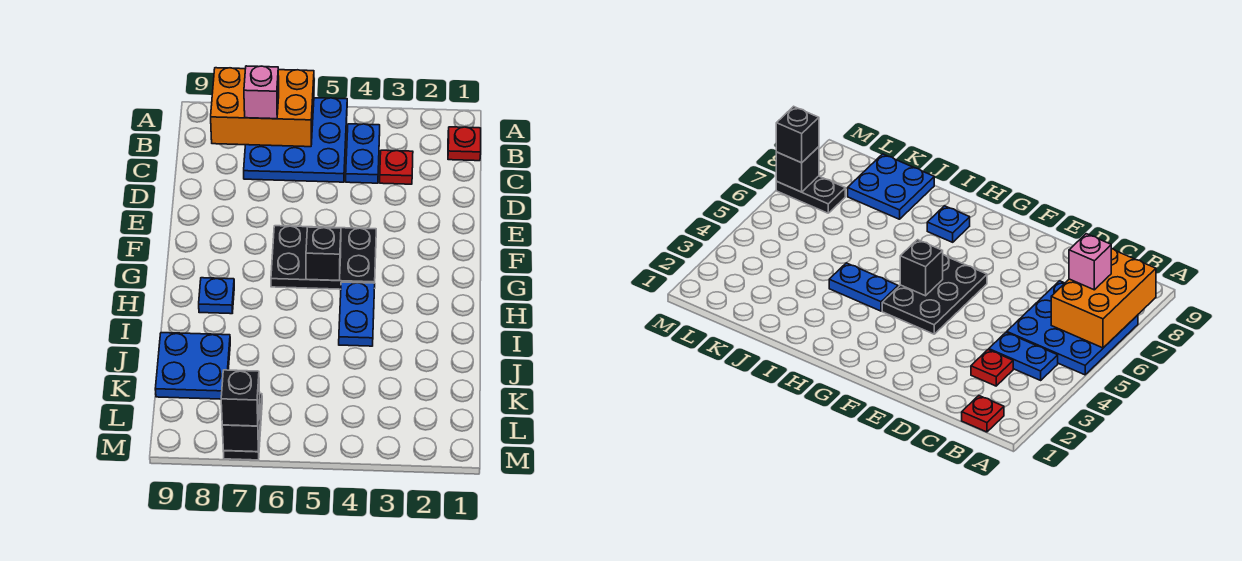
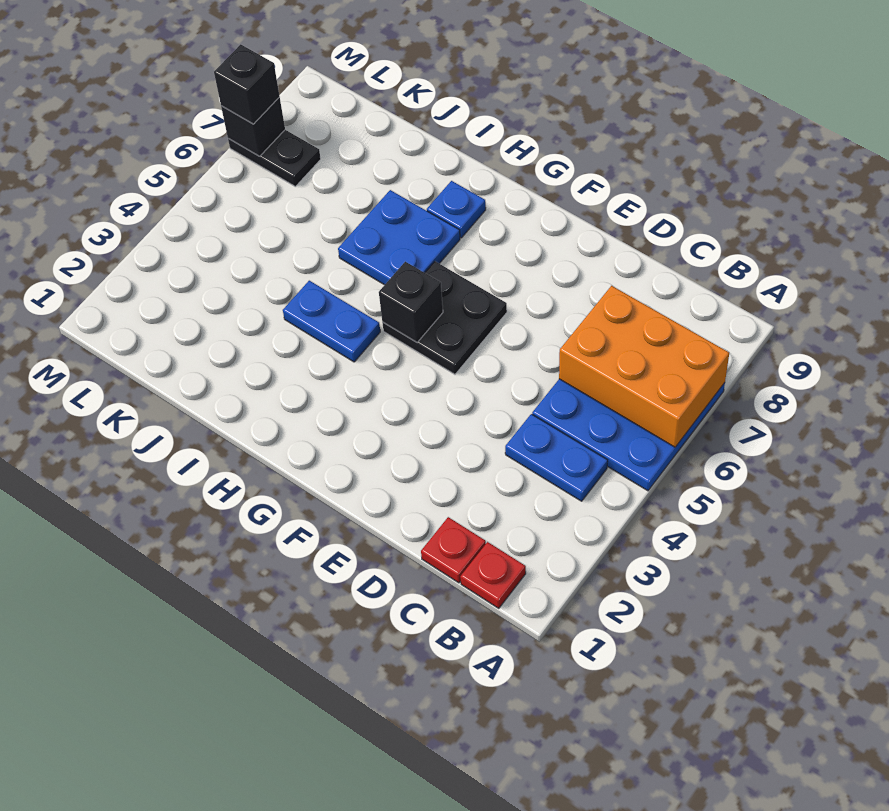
orange 2x3 brick [211,68,314,147] -> orange 2x3 brick turned to [559,286,729,447]
pink 1x1 brick [244,66,279,119] -> none
red 1x1 plate [380,150,413,184] -> red 1x1 plate moved to [421,517,486,583]
black 2x3 plate [271,226,376,289] -> black 2x2 plate [382,261,507,374]
blue 2x2 plate [155,333,230,399] -> blue 2x2 plate moved to [338,190,460,285]

